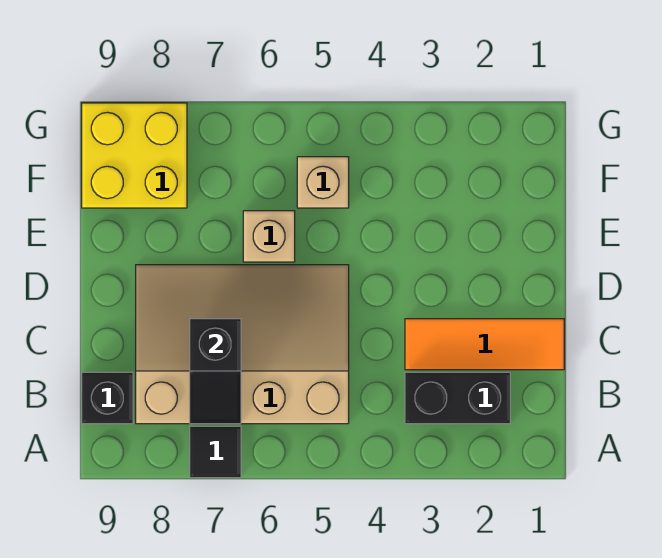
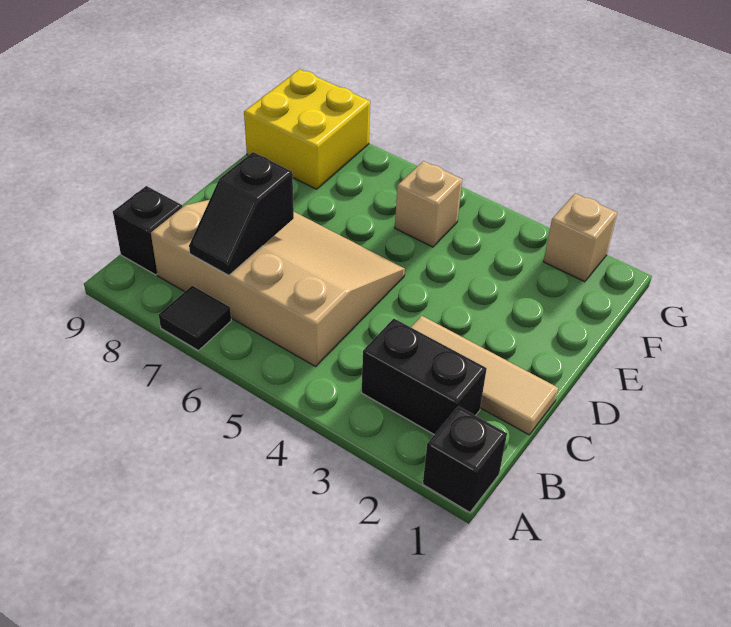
none -> black 1x1 brick [423,406,507,512]
orange 1x3 tile [405,319,564,370] -> tan 1x3 tile [411,316,558,435]
tan 1x1 brick [243,211,295,262] -> tan 1x1 brick moved to [544,194,617,282]

